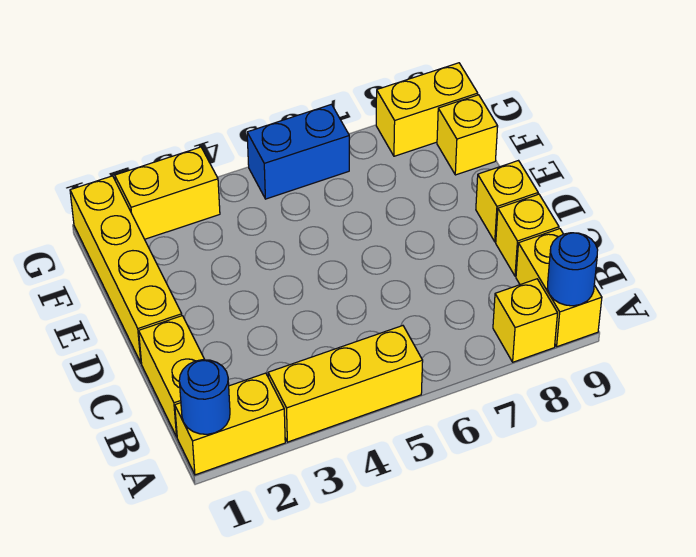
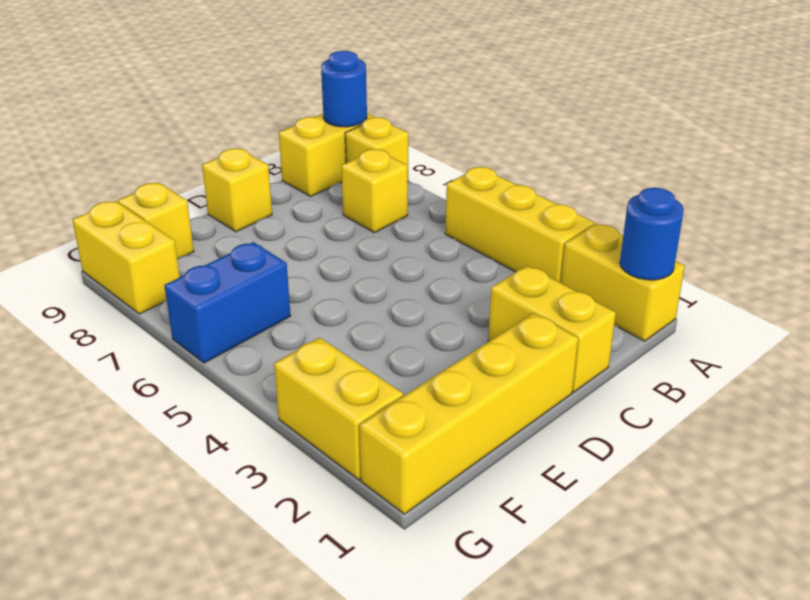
yellow 1x2 brick [139,316,205,437] -> yellow 1x2 brick turned to [488,266,616,392]
yellow 1x1 brick [496,194,559,276] -> yellow 1x1 brick moved to [341,149,408,233]
blue 1x2 brick [247,104,349,199] -> blue 1x2 brick turned to [164,242,291,363]

